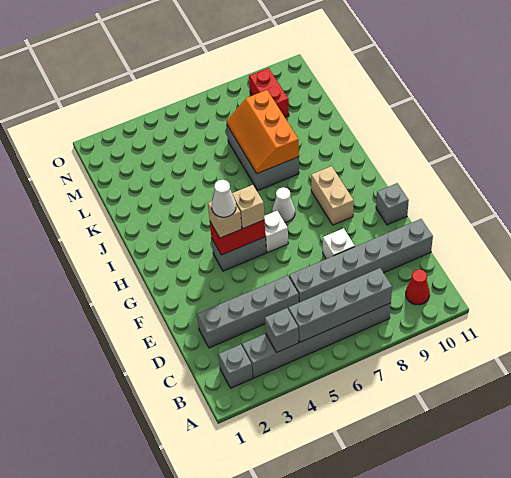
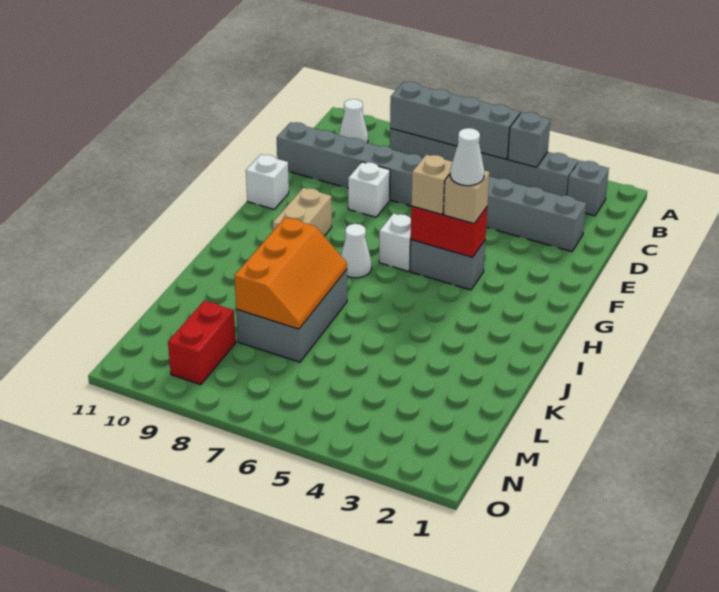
red 1x1 cone [406,269,430,305] -> white 1x1 cone [339,99,368,143]
grey 1x1 brick [376,183,409,225] -> white 1x1 brick [246,154,289,209]

